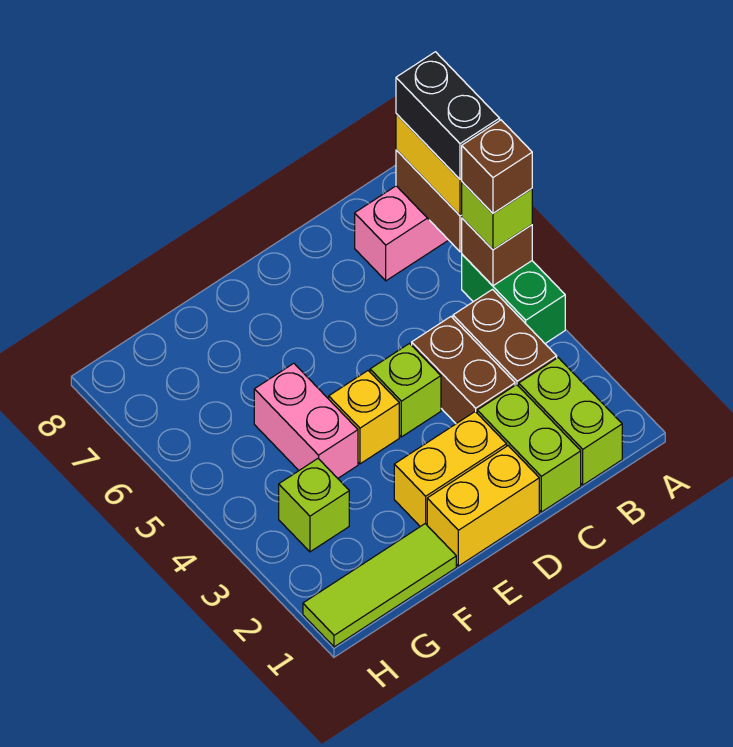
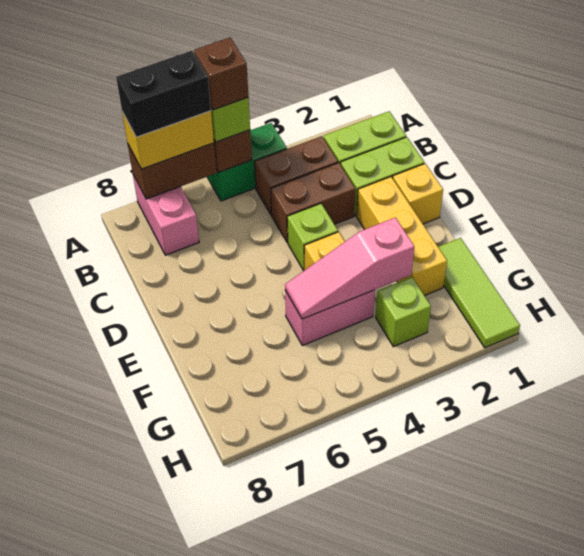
yellow 1x2 brick [427,446,539,566] -> yellow 1x1 brick [393,164,443,224]
yellow 1x2 brick [394,412,507,527] -> yellow 1x3 brick [357,177,447,296]
none -> pink 1x3 slope [285,218,414,319]

